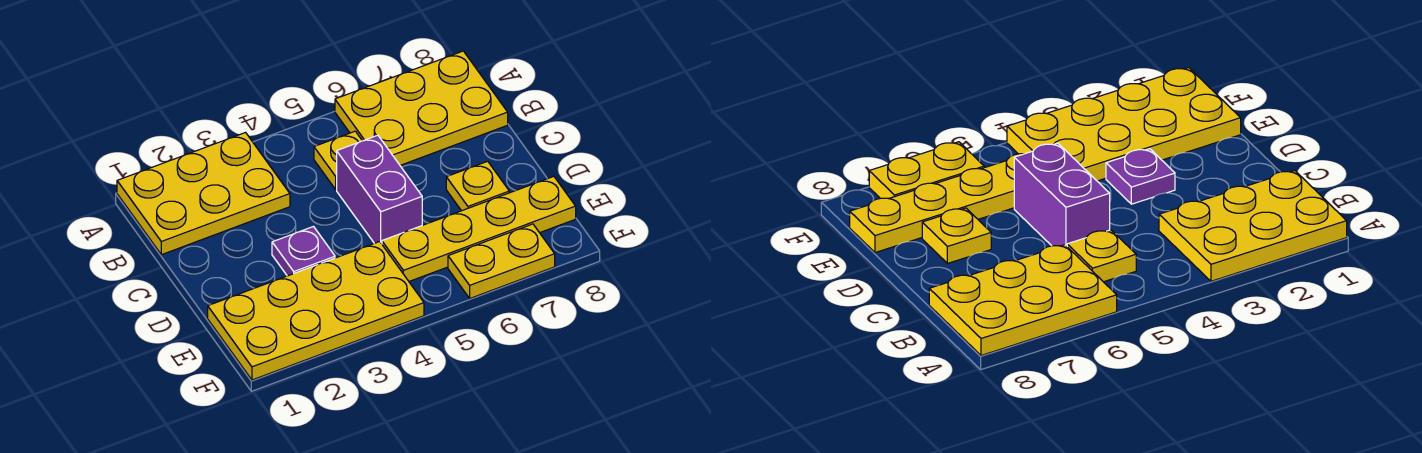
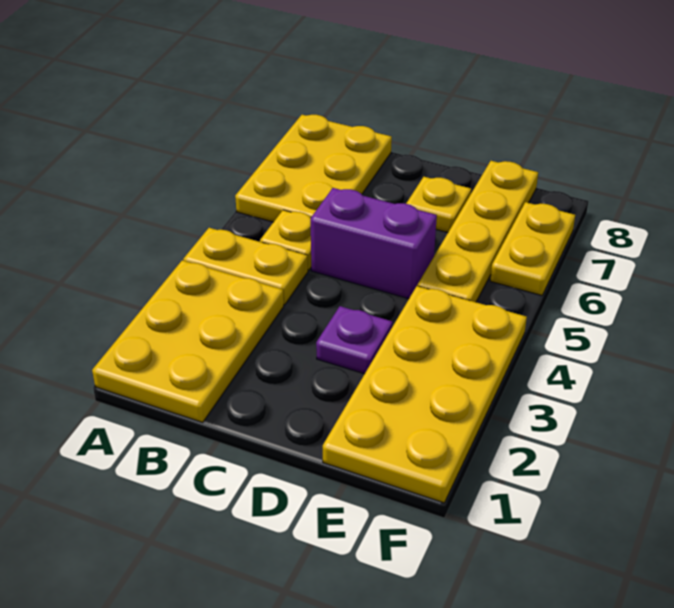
none -> yellow 1x2 plate [183,228,308,305]

